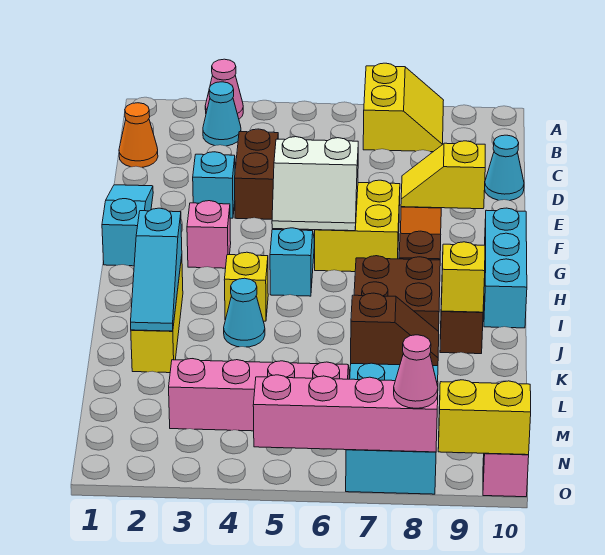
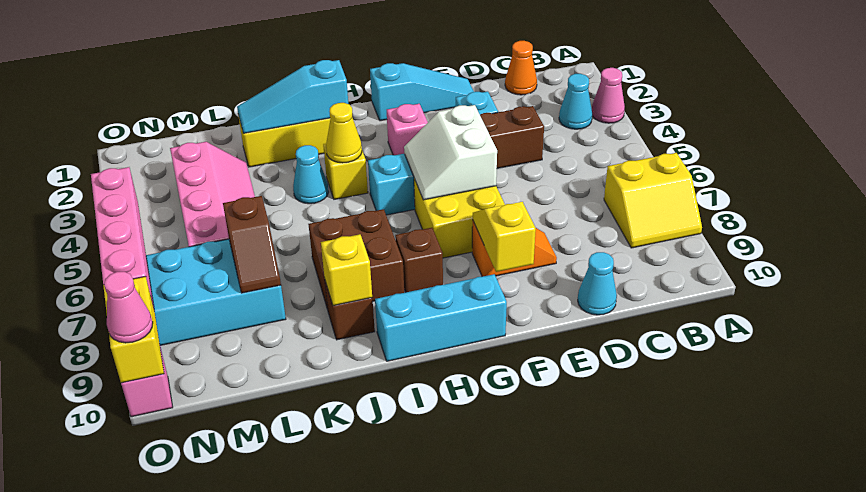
none -> yellow 1x1 cone [326,103,362,163]
pink 1x1 cone [394,335,438,408] -> pink 1x1 cone moved to [104,272,153,343]

